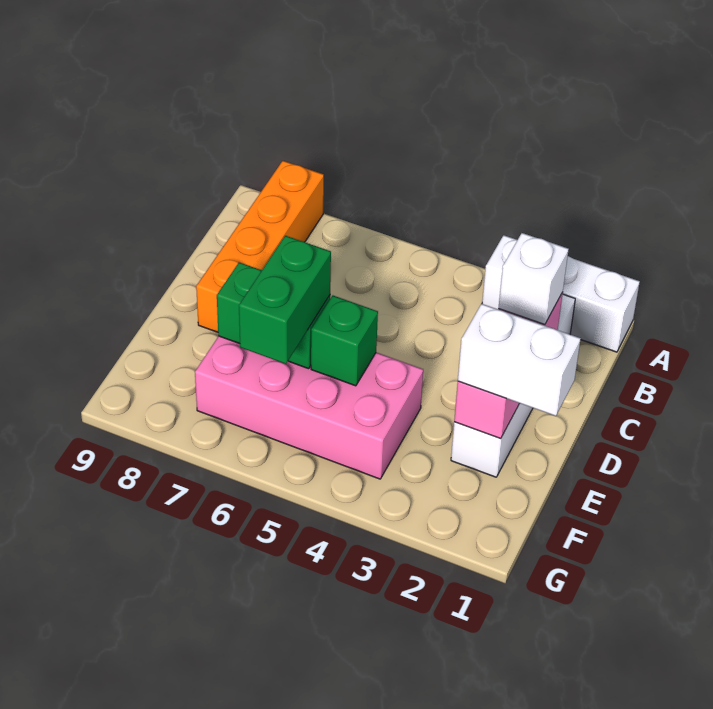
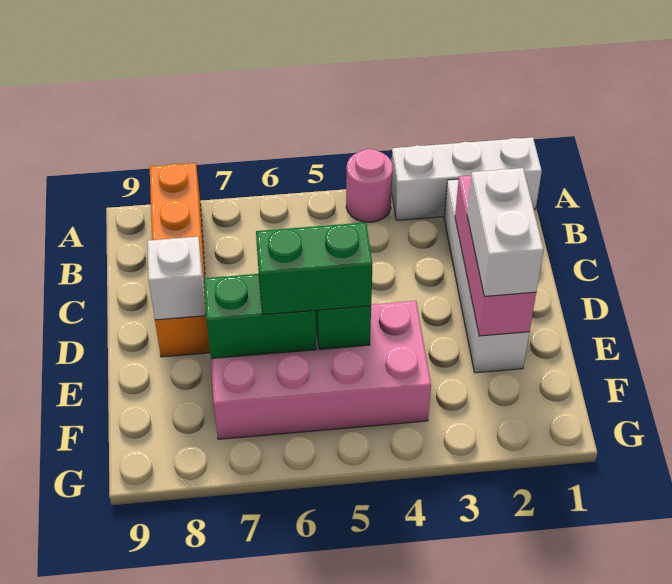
none -> pink 1x1 round brick [346,149,393,222]
white 1x1 brick [498,233,569,324] -> white 1x1 brick moved to [147,237,206,320]
white 1x2 brick [458,304,581,416] -> white 1x2 brick turned to [467,168,544,296]
green 1x2 brick [239,236,331,364] -> green 1x2 brick turned to [256,222,373,315]

